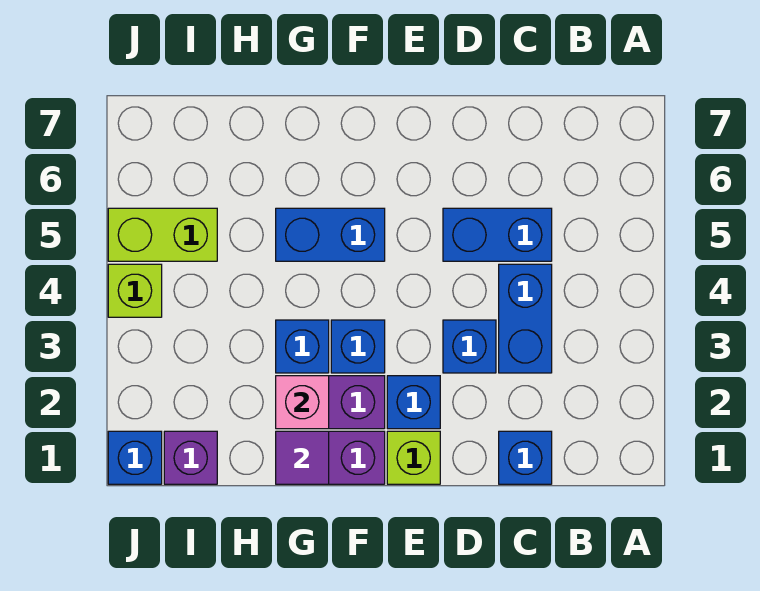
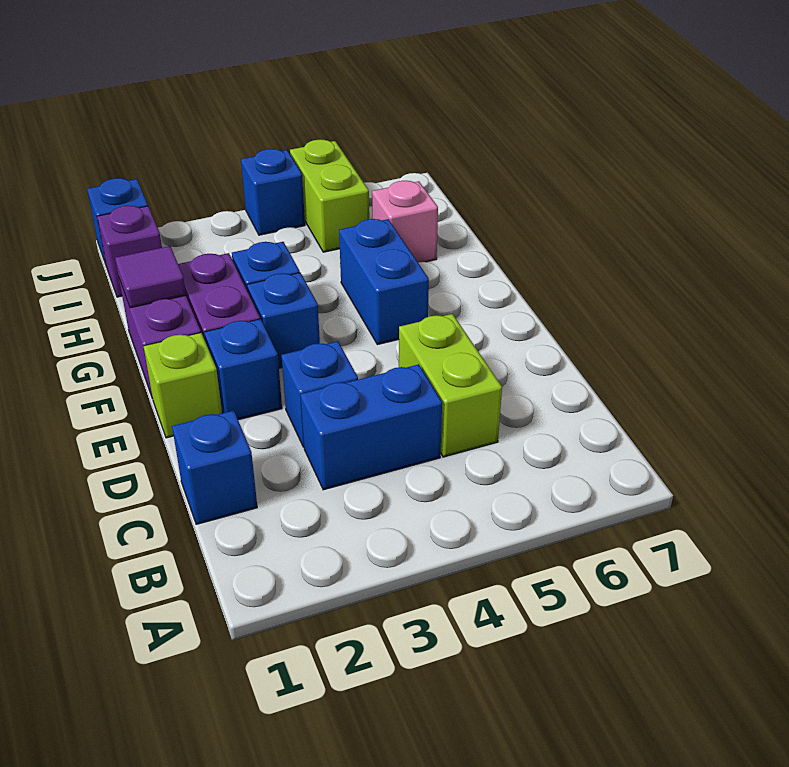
blue 1x2 brick [443,208,552,261] -> lime 1x2 brick [399,314,502,457]
pink 1x1 brick [276,376,329,429] -> pink 1x1 brick moved to [372,181,438,263]
lime 1x1 brick [108,264,162,317] -> blue 1x1 brick [241,149,305,235]

